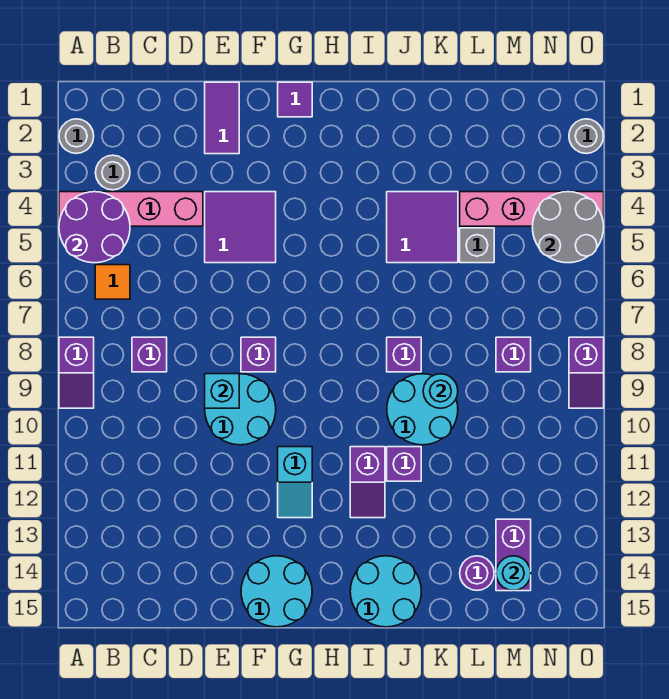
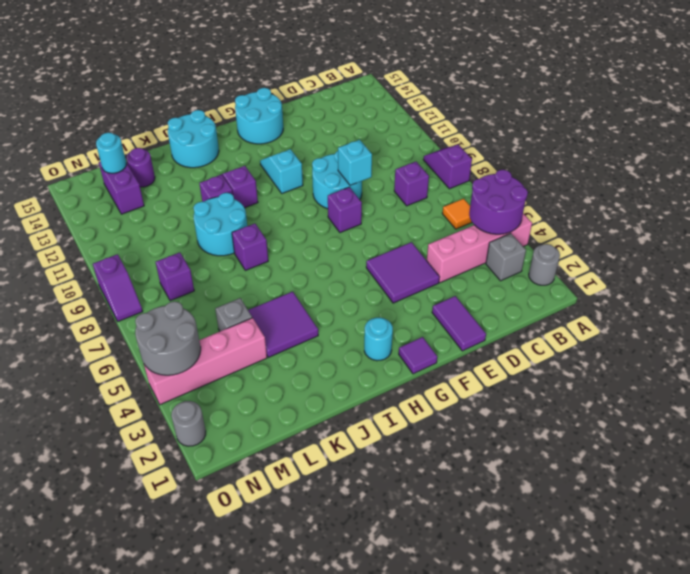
grey 1x1 round brick [95,155,130,190] -> grey 1x1 brick [486,233,526,281]
cyan 1x1 round brick [423,374,458,408] -> cyan 1x1 round brick moved to [364,318,393,361]
purple 1x2 slope [569,337,604,408] -> purple 1x2 slope turned to [93,254,143,321]

